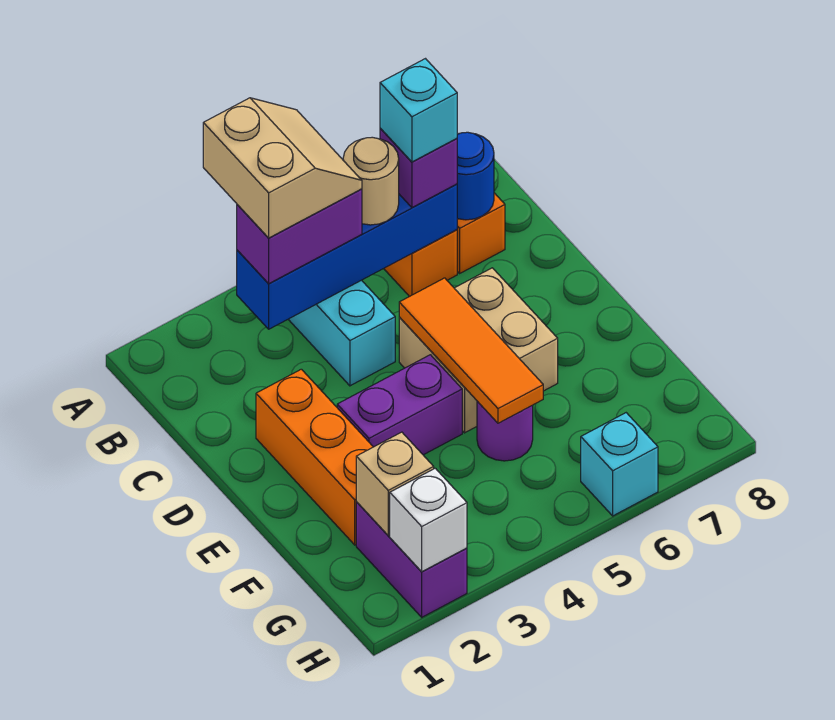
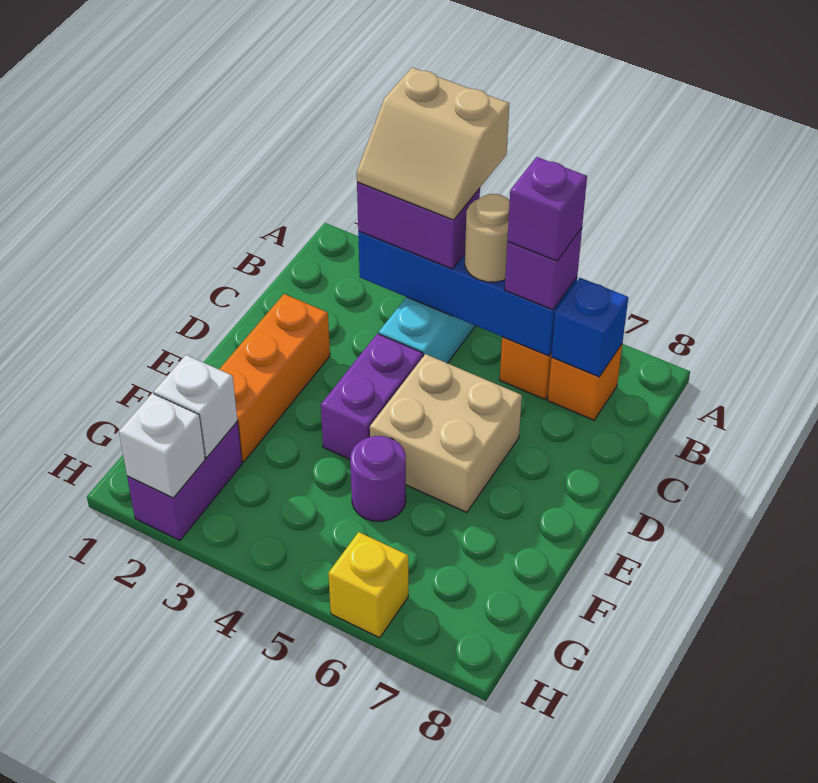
tan 2x2 slope [203,98,362,238] -> tan 2x2 slope turned to [357,67,509,220]
cyan 1x1 brick [380,59,457,162] -> purple 1x1 brick [507,157,587,261]
blue 1x1 round brick [457,132,494,220] -> blue 1x1 brick [551,278,628,377]
orange 1x3 tile [399,278,543,423] -> none
purple 1x2 brick [337,355,462,455] -> purple 1x2 brick turned to [321,334,423,459]
tan 1x1 brick [356,432,434,535] -> white 1x1 brick [154,355,238,458]
cyan 1x1 brick [581,413,658,516] -> yellow 1x1 brick [328,532,408,638]

